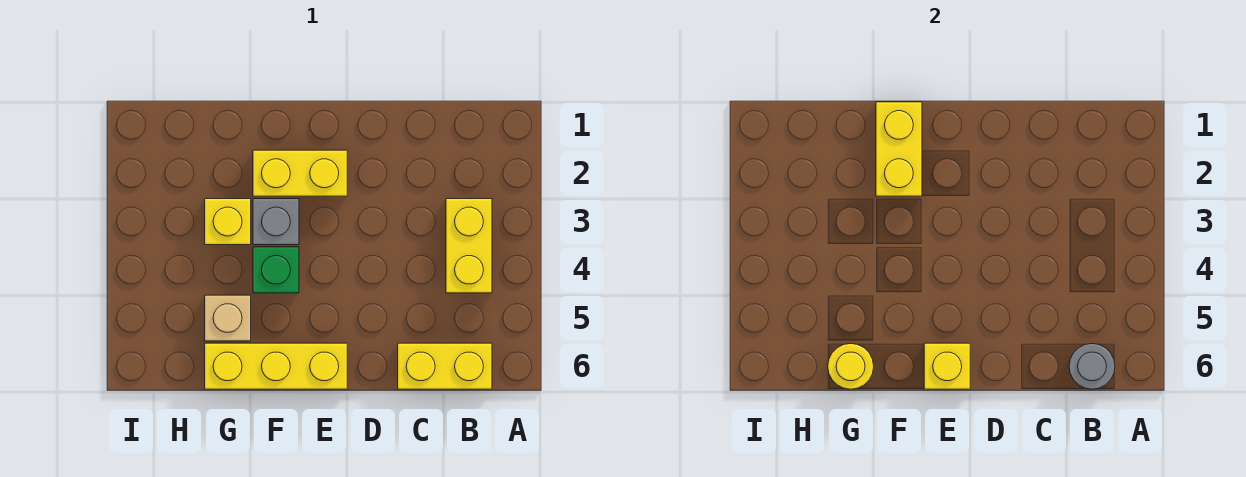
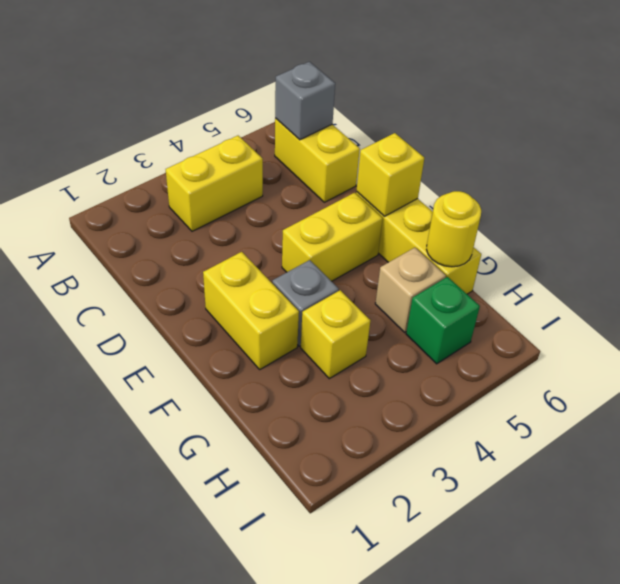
grey 1x1 round brick [1069,344,1115,389] -> grey 1x1 brick [275,62,335,140]
yellow 1x2 brick [876,102,922,196] -> yellow 1x2 brick moved to [282,193,383,281]
green 1x1 brick [253,247,299,293] -> green 1x1 brick moved to [406,277,480,364]

